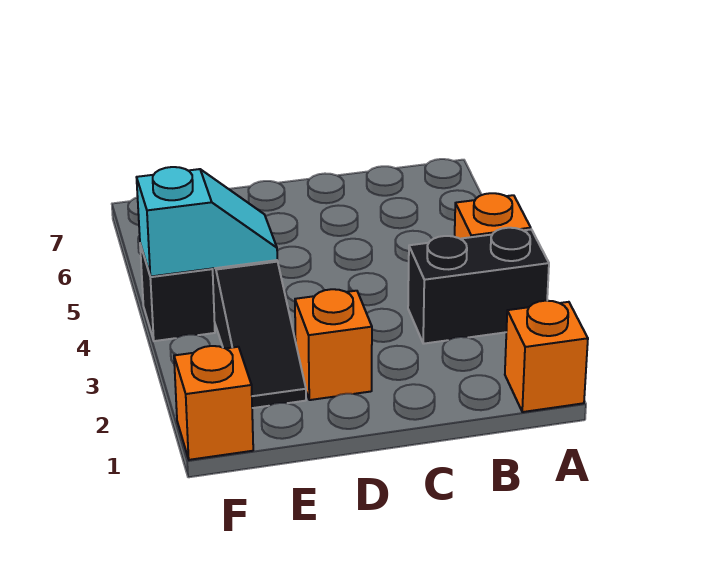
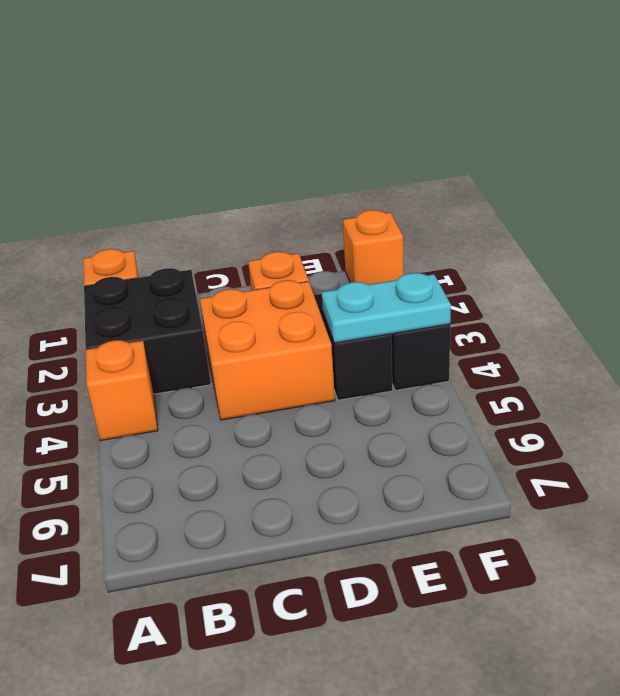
black 1x2 brick [408,228,549,344] -> black 2x2 brick [84,268,211,394]
none -> orange 2x2 brick [200,280,335,420]
cyan 1x2 slope [137,167,277,277] -> cyan 1x2 plate [322,273,451,343]

